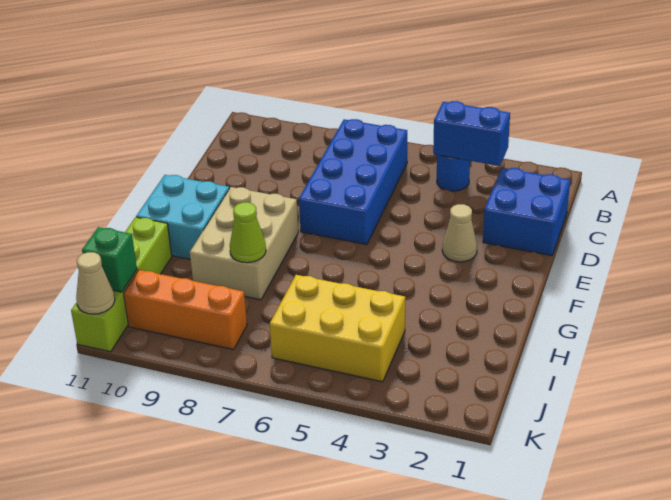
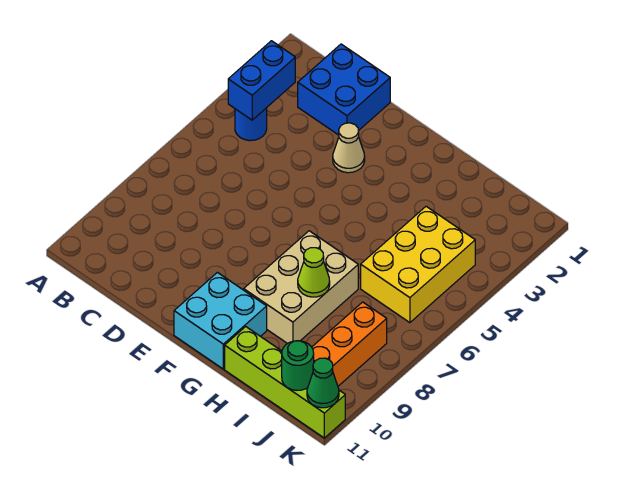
blue 2x4 brick [299,119,407,245] -> none
tan 2x3 brick [190,187,298,300] -> tan 2x3 brick turned to [244,231,358,344]
green 1x1 brick [82,227,137,292] -> green 1x1 round brick [282,341,314,391]
tan 1x1 cone [76,252,115,314] -> green 1x1 cone [307,358,339,408]

